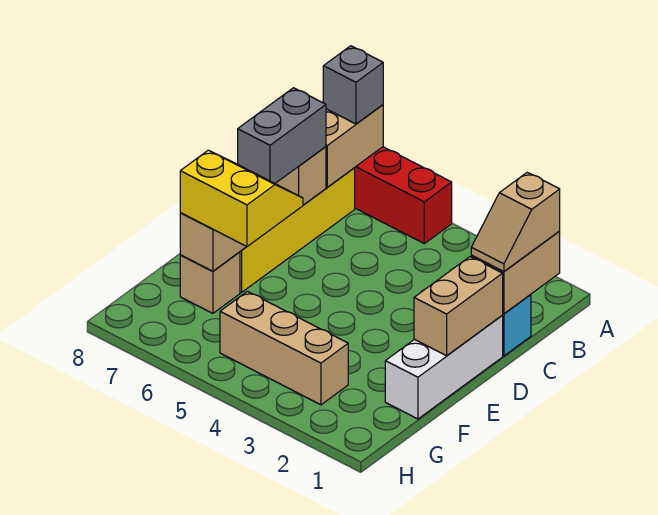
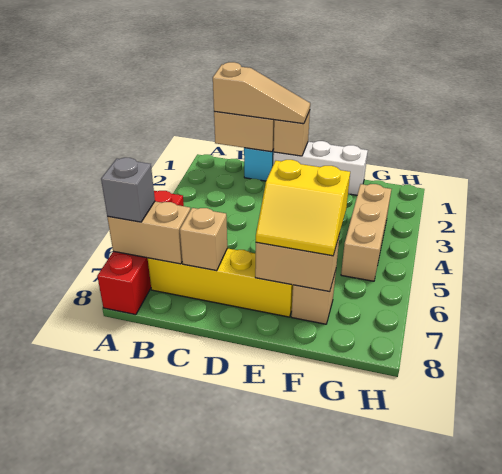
tan 1x2 slope [471,172,560,272] -> tan 1x3 slope [213,62,310,124]
grey 1x2 brick [238,88,326,183] -> none
tan 1x2 brick [414,257,503,356] -> tan 1x1 brick [274,110,310,156]
yellow 2x2 slope [180,150,303,247] -> yellow 2x2 slope turned to [256,160,350,256]

